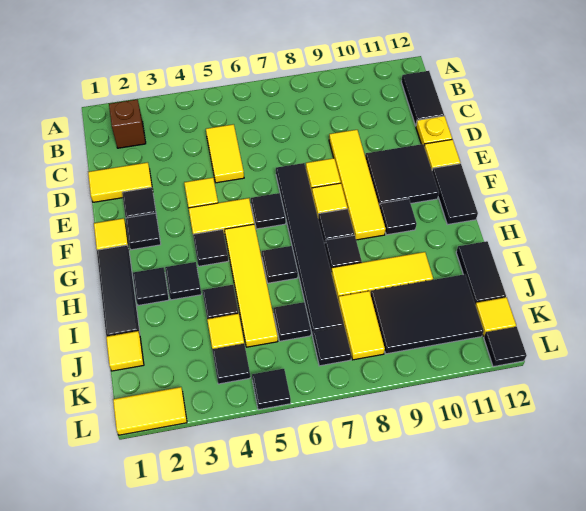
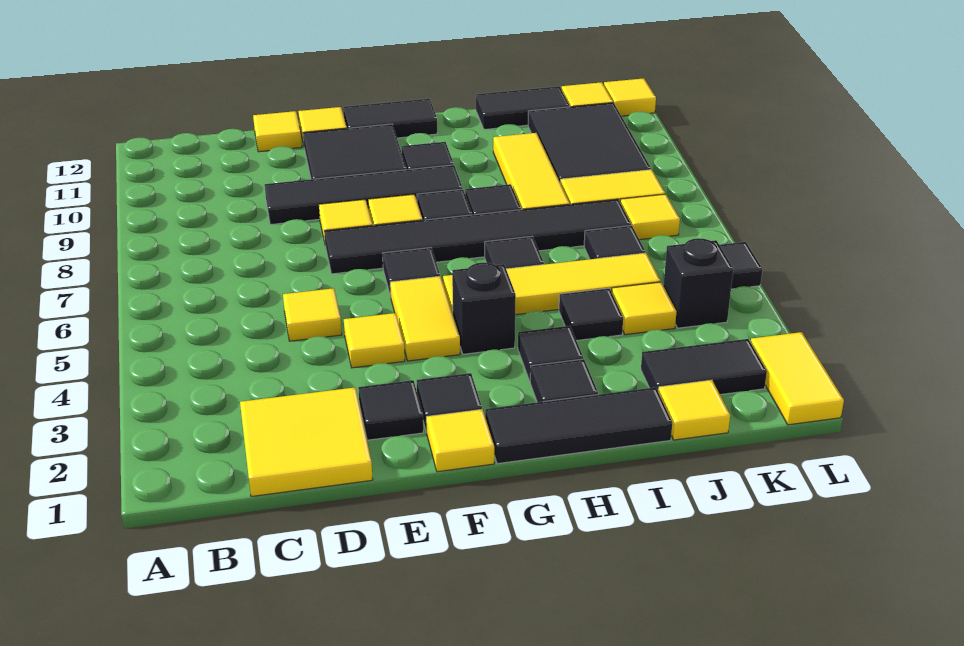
brown 1x1 brick [109,99,146,148] -> none
black 1x2 tile [401,71,444,126] -> black 1x2 tile moved to [641,339,767,395]
yellow 1x2 tile [206,124,244,183] -> yellow 1x1 tile [283,288,342,341]
yellow 1x2 tile [88,162,153,202] -> yellow 2x2 tile [240,387,373,497]
yellow 1x4 tile [329,130,386,240] -> black 1x4 tile [265,165,463,225]
yellow 1x1 plate [416,116,452,145] -> yellow 1x1 tile [253,111,302,152]
black 1x1 tile [193,229,229,266] -> black 1x1 brick [452,263,516,354]
black 1x1 tile [212,344,250,384] -> black 1x1 brick [664,238,733,328]
black 1x1 tile [313,326,351,366] -> yellow 1x1 tile [620,194,680,240]
black 1x1 tile [484,327,527,367] -> yellow 1x1 tile [604,78,656,116]

